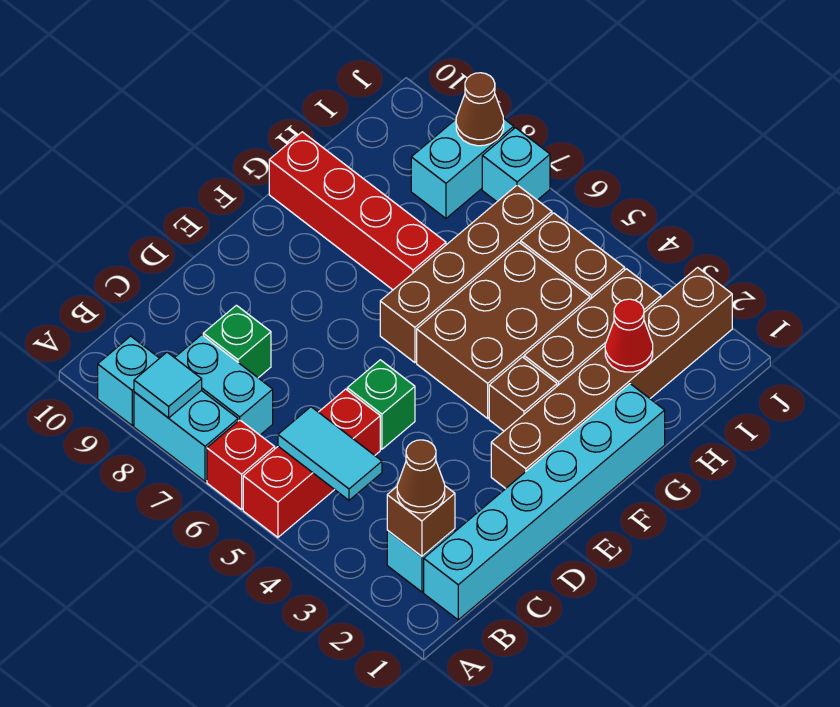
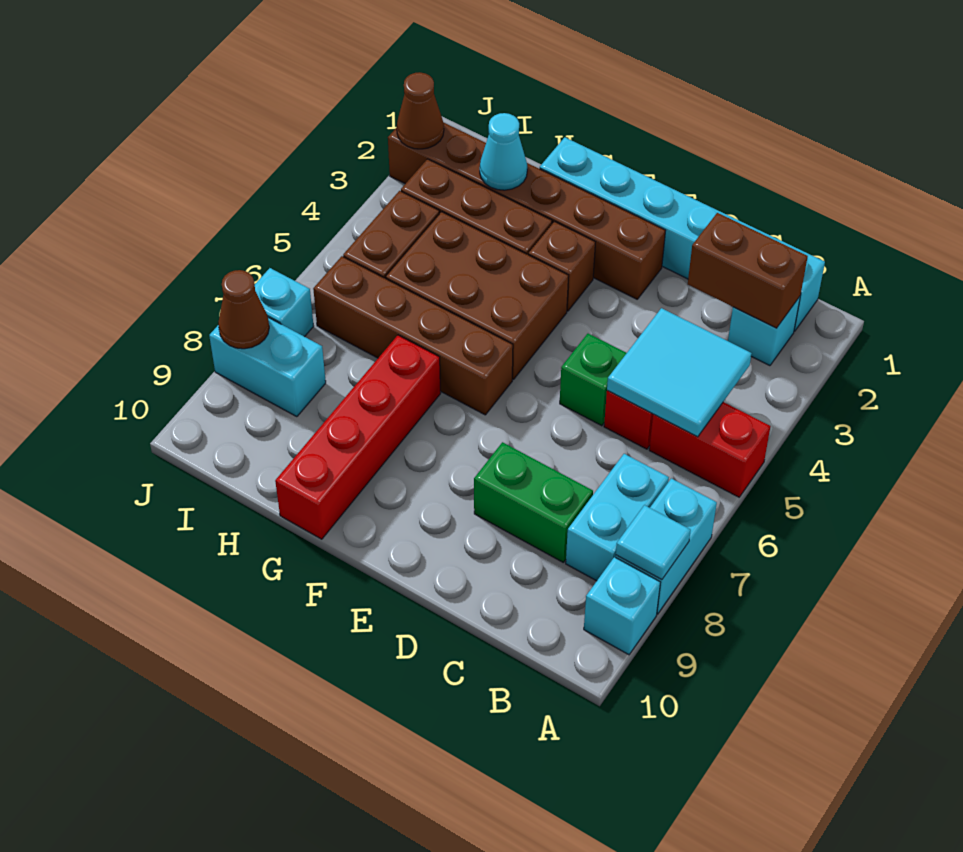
red 1x1 brick [207,420,275,509] -> none
brown 1x1 brick [387,486,455,556] -> brown 1x2 brick [688,213,808,328]
brown 1x1 cone [397,440,445,513] -> brown 1x1 cone moved to [397,72,444,149]
cyan 1x2 tile [278,407,382,500] -> cyan 2x2 tile [607,308,752,437]
green 1x1 brick [203,305,271,378] -> green 1x2 brick [474,442,593,562]
red 1x1 cone [605,299,653,372] -> cyan 1x1 cone [480,113,527,190]

